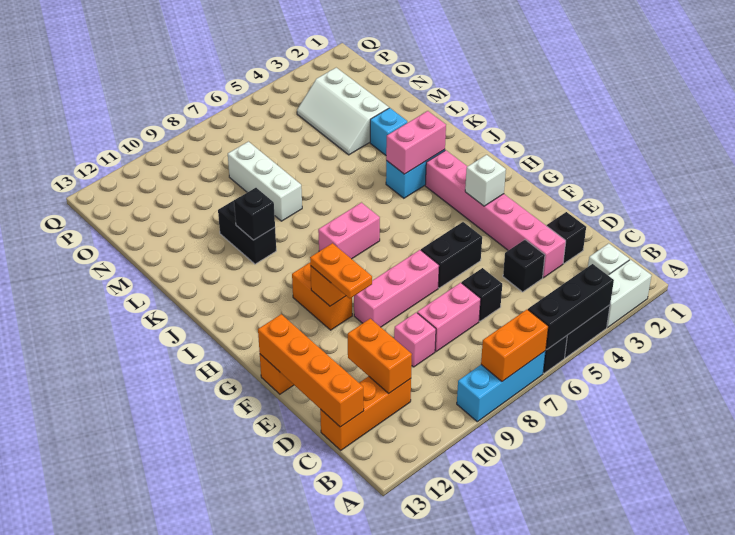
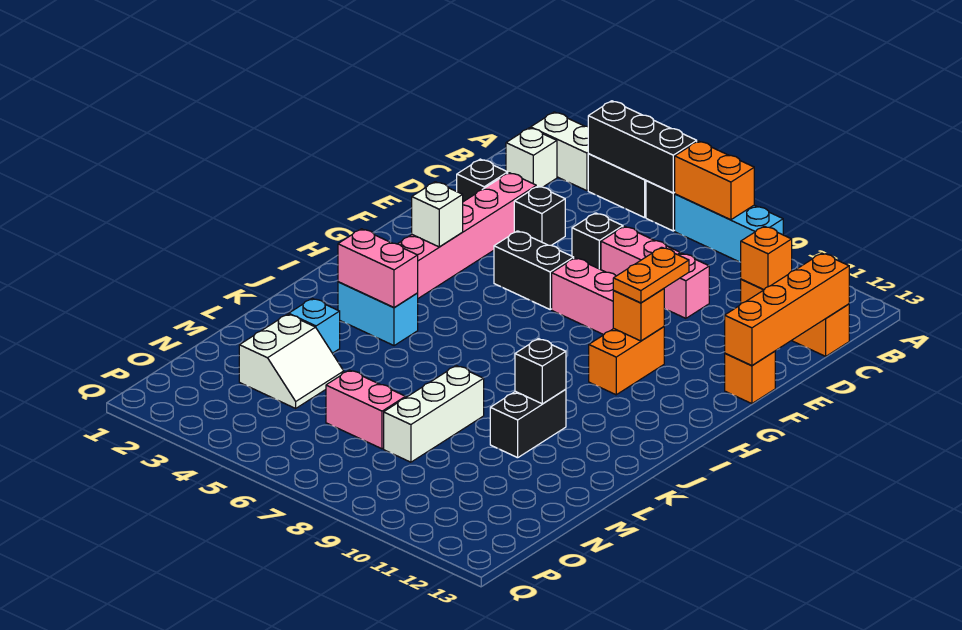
orange 1x2 brick [348,319,412,394] -> orange 1x1 brick [741,226,792,289]
pink 1x2 brick [318,203,380,259] -> pink 1x2 brick moved to [326,370,406,449]
white 2x3 slope [297,68,389,155] -> white 2x2 slope [239,314,344,408]

